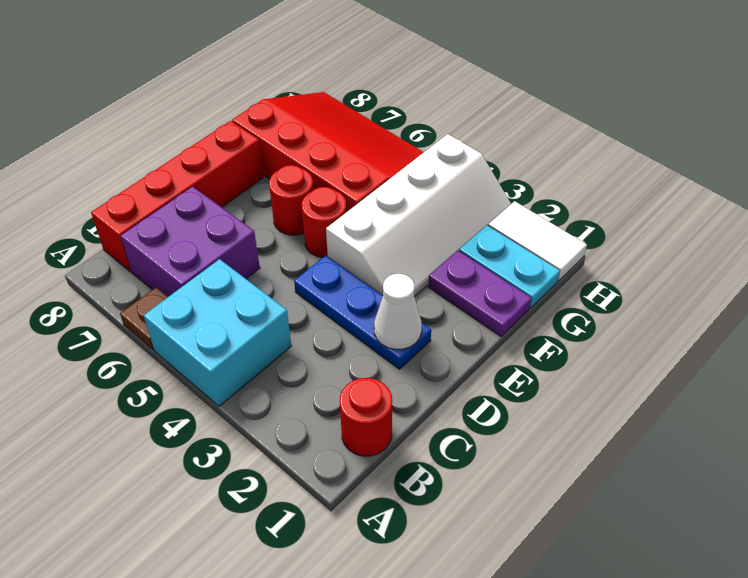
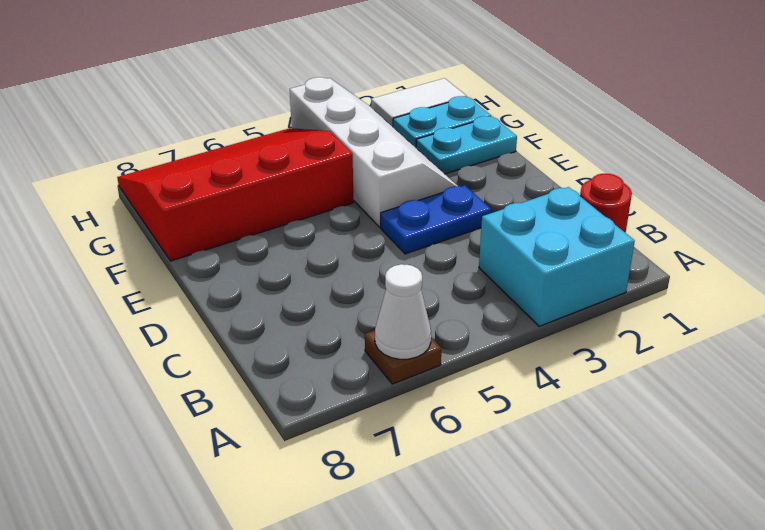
cyan 2x2 brick [144,259,291,406] -> cyan 2x2 brick moved to [479,187,635,326]
purple 2x2 brick [121,187,260,297] -> none
red 1x4 brick [91,121,264,272] -> none
blue 1x3 plate [294,256,431,369] -> blue 1x2 plate [381,185,491,254]
white 1x1 cone [374,274,422,349] -> white 1x1 cone moved to [375,264,431,359]
red 1x1 round brick [302,187,346,258] -> none
red 1x1 round brick [269,165,313,235] -> none
purple 1x2 plate [428,251,531,336] -> cyan 1x2 plate [416,116,517,174]

